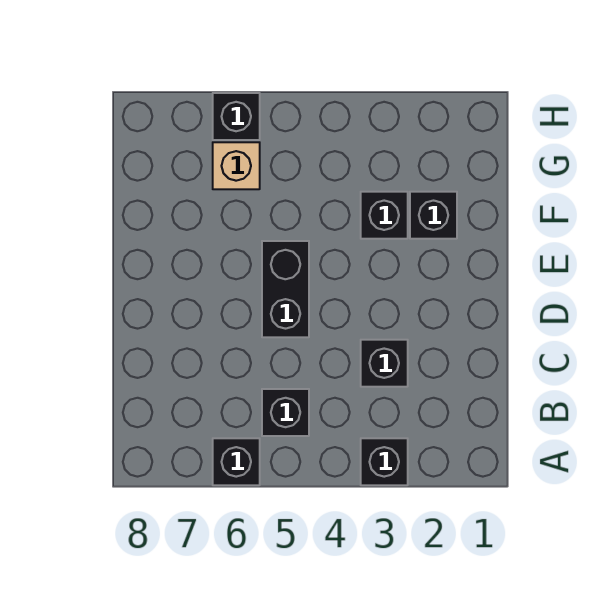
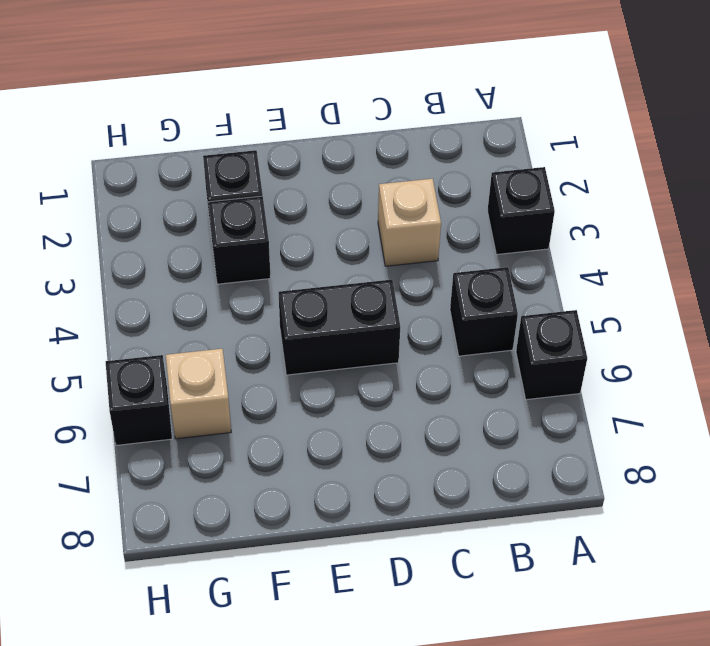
black 1x1 brick [361,340,408,387] -> tan 1x1 brick [378,179,441,266]

